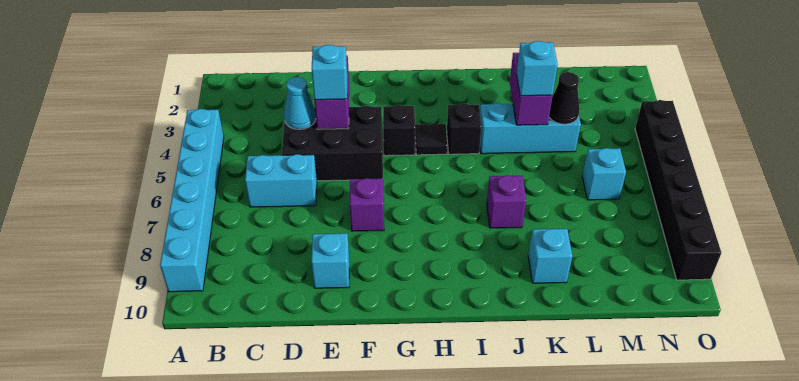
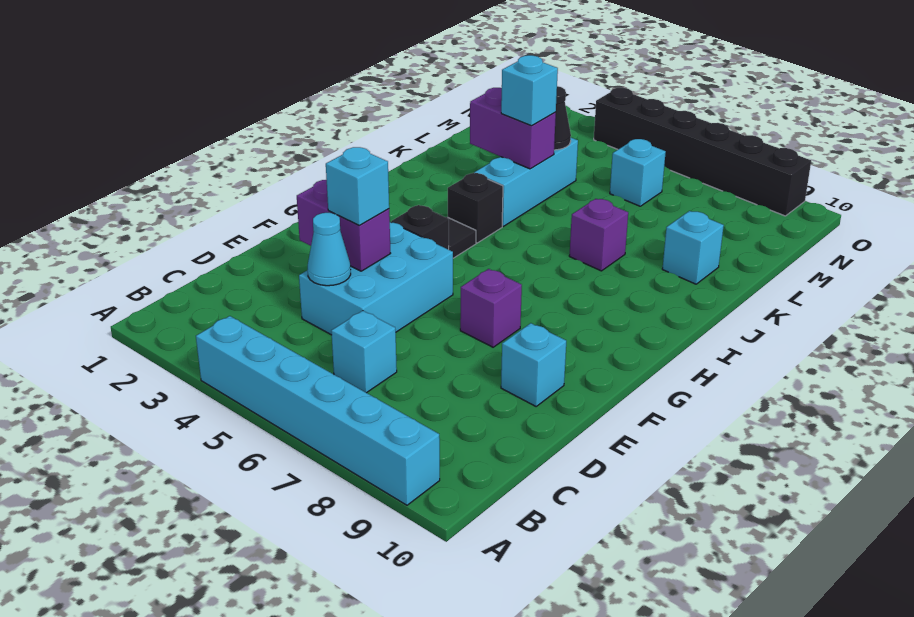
cyan 1x2 brick [245,154,317,207] -> cyan 1x1 brick [331,311,397,393]
black 2x3 brick [282,106,383,181] -> cyan 2x3 brick [299,222,453,335]

